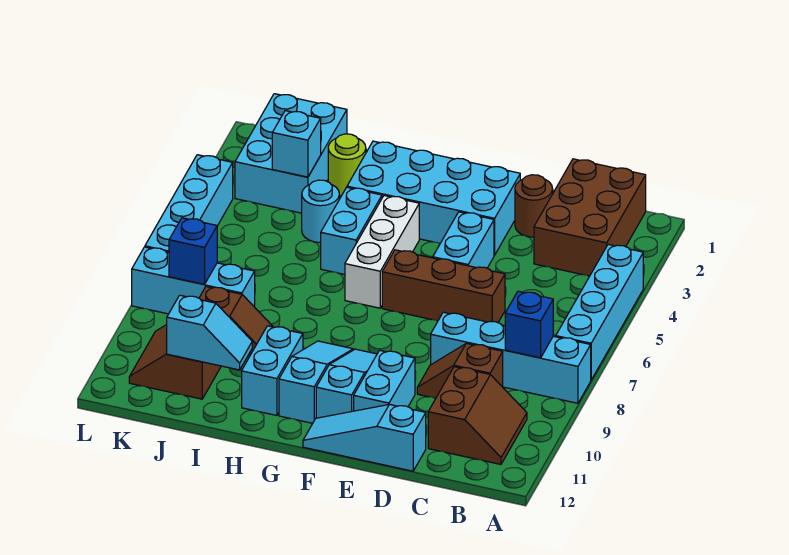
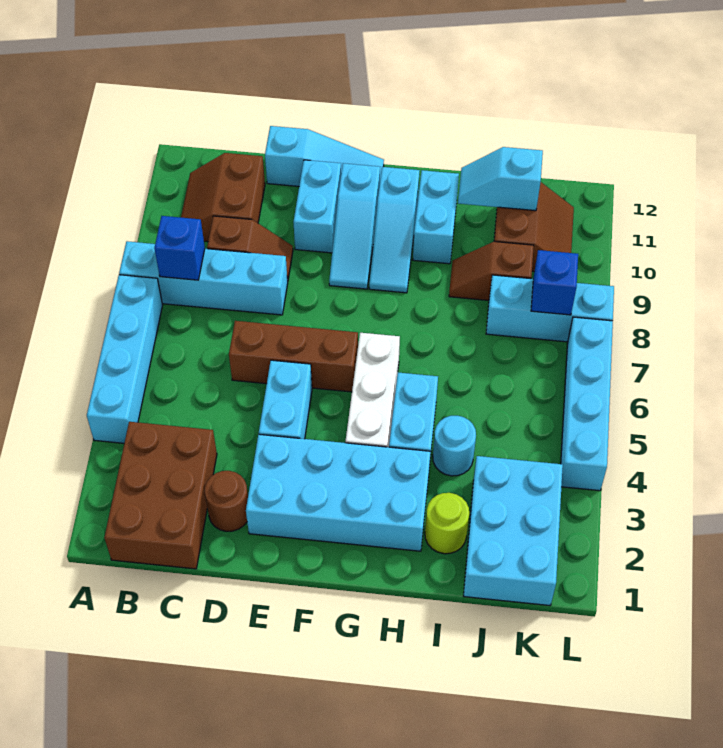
cyan 1x1 brick [272,111,321,177] -> none

